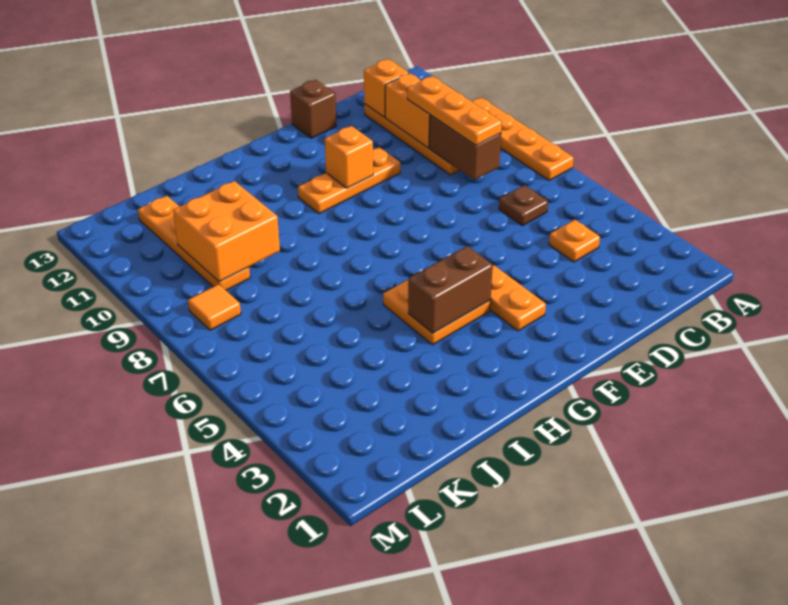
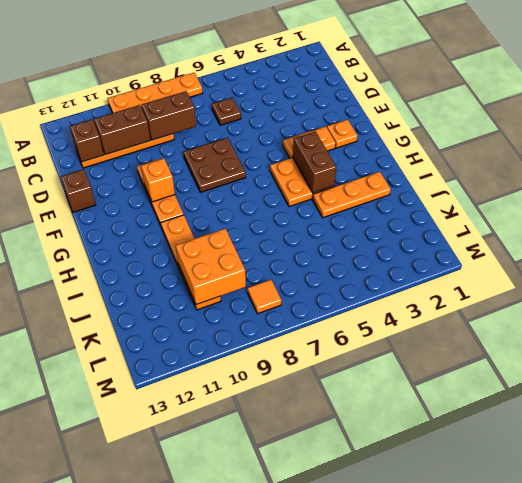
orange 1x1 plate [549,220,600,262] -> orange 1x1 plate moved to [327,120,358,148]
orange 1x3 plate [407,76,502,146] -> orange 1x3 plate moved to [313,172,391,218]
orange 1x2 brick [385,73,430,148] -> brown 1x2 brick [94,105,151,155]
orange 1x1 brick [364,59,409,117] -> brown 1x1 brick [70,119,104,162]
none -> brown 2x2 plate [183,138,246,192]
orange 1x4 plate [138,196,250,290] -> orange 1x4 plate turned to [161,215,221,310]

